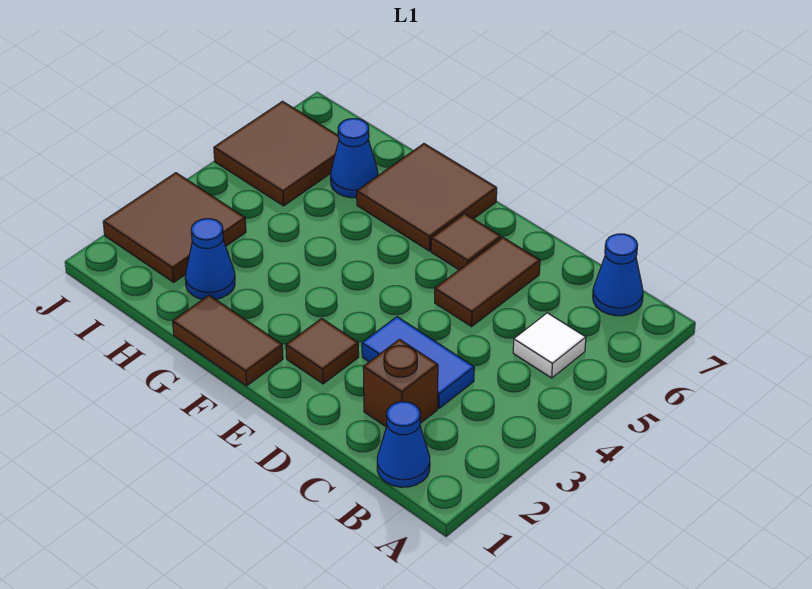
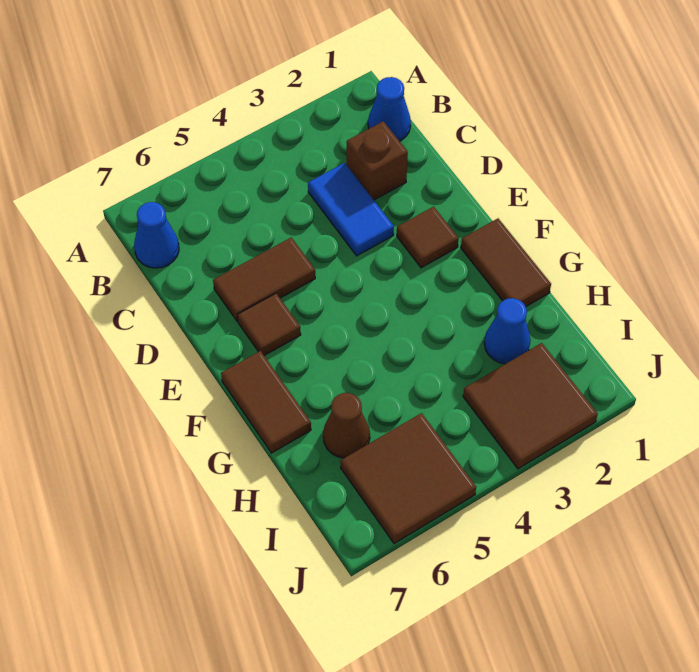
white 1x1 tile [513,313,586,378] -> none
brown 2x2 tile [357,144,497,251] -> brown 1x2 tile [221,351,311,453]
blue 1x1 cone [331,119,378,198] -> brown 1x1 cone [323,393,370,458]

